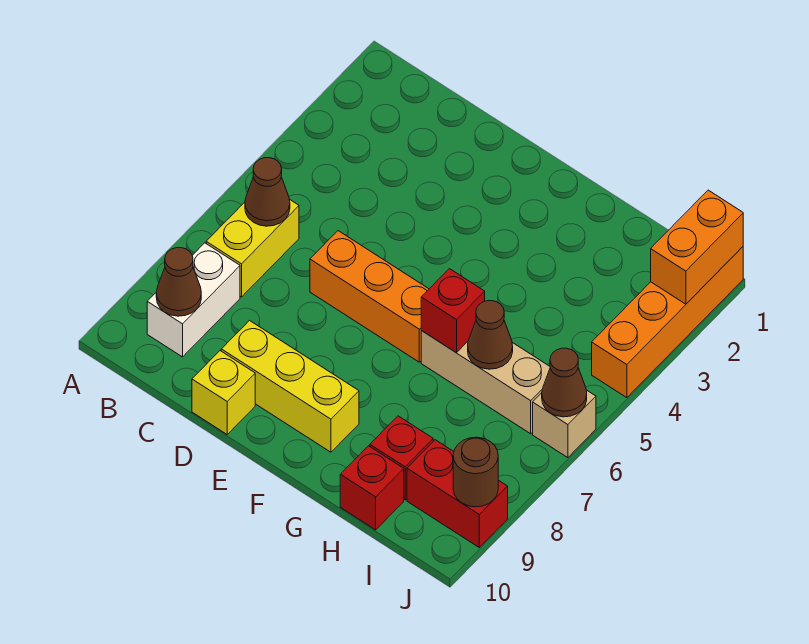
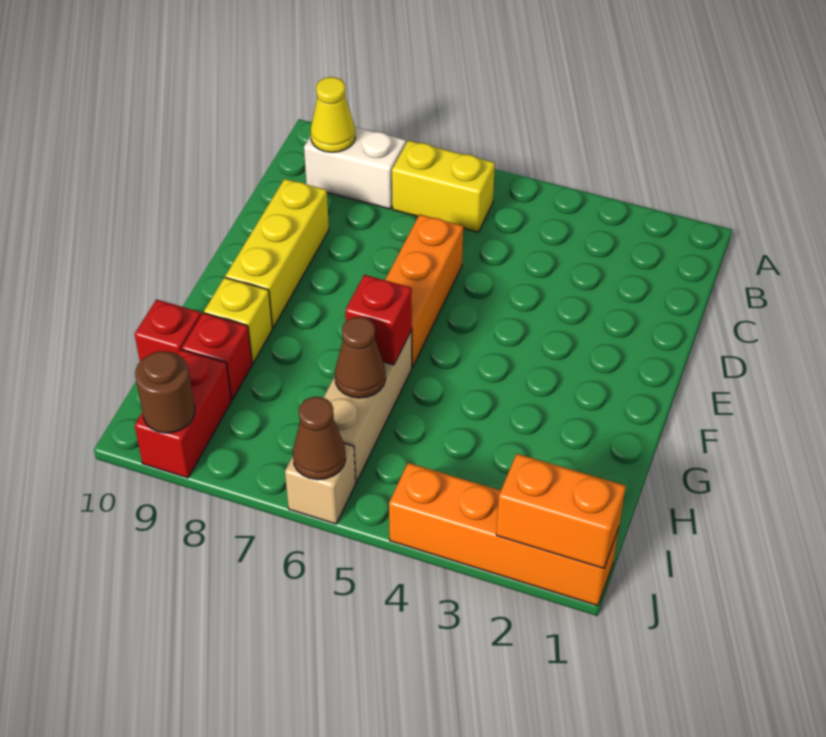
brown 1x1 cone [245,158,290,226] -> none
brown 1x1 cone [156,248,201,316] -> yellow 1x1 cone [311,77,355,152]
yellow 1x1 brick [192,351,255,434] -> yellow 1x1 brick moved to [204,277,272,363]

